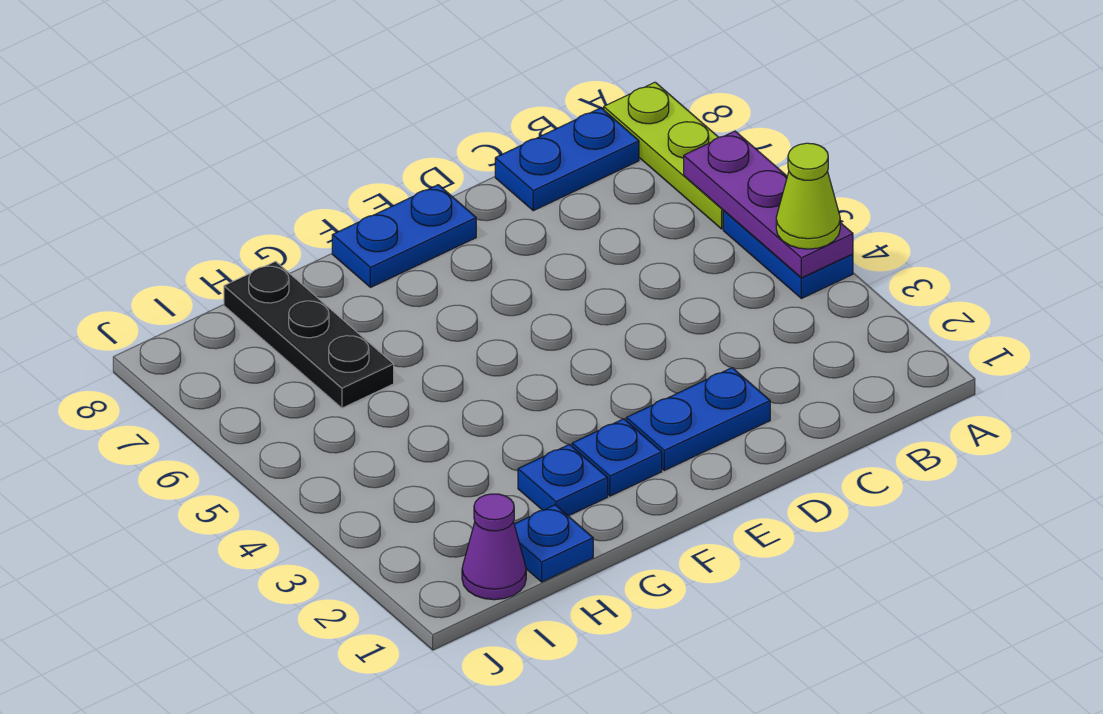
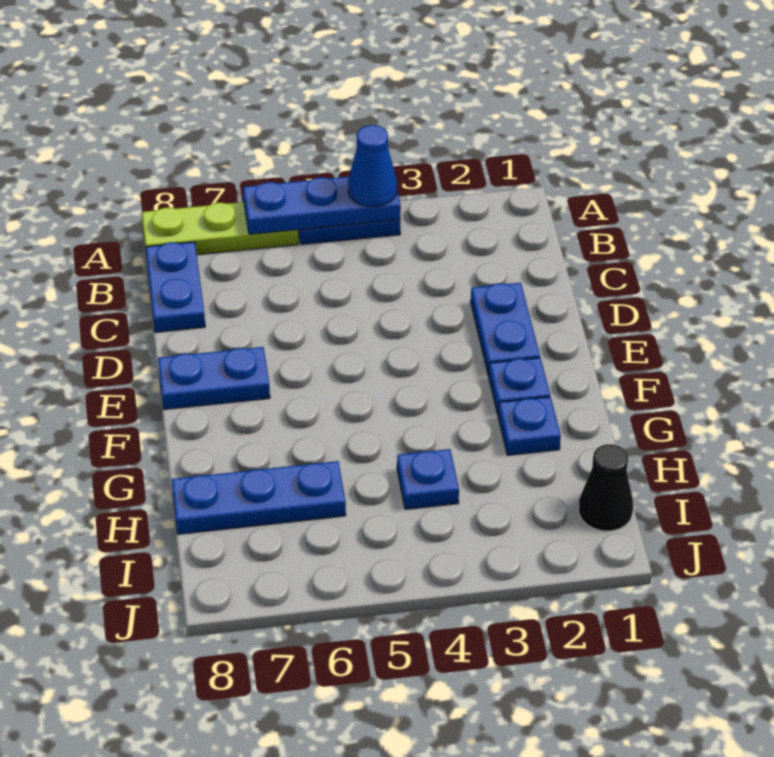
purple 1x3 plate [684,131,853,278] -> blue 1x3 plate [243,177,401,234]
lime 1x1 cone [776,143,840,249] -> blue 1x1 cone [348,125,397,207]
blue 1x2 plate [332,185,476,287] -> blue 1x2 plate turned to [158,347,270,409]
blue 1x1 plate [514,505,593,582] -> blue 1x1 plate moved to [397,449,459,509]
black 1x3 plate [224,262,394,408] -> blue 1x3 plate [172,461,346,534]
purple 1x1 cone [462,494,526,600] -> black 1x1 cone [579,444,633,531]

